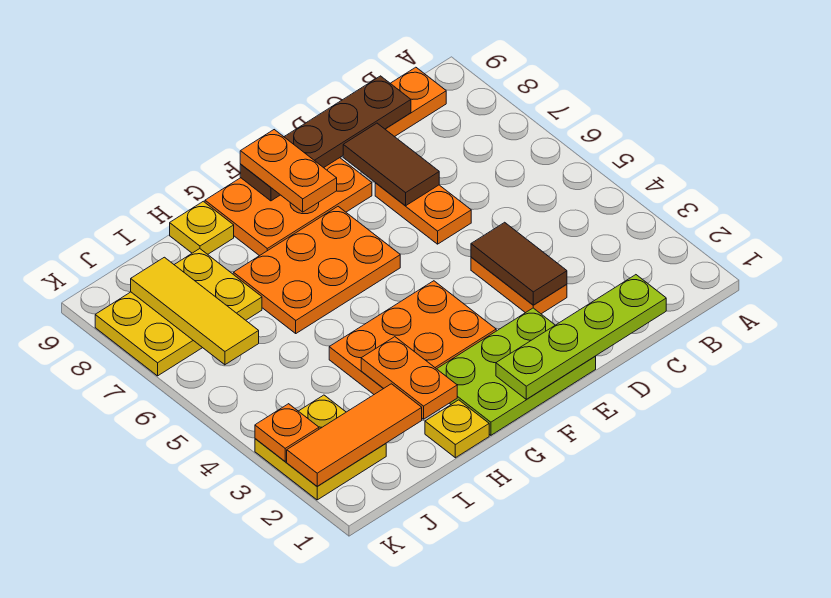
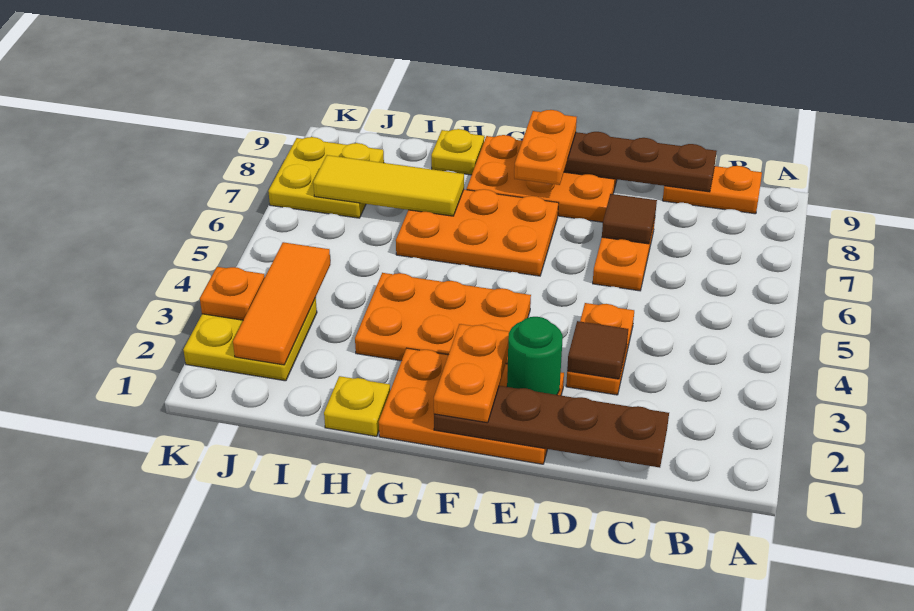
lime 1x4 plate [496,275,666,399] -> brown 1x4 plate [434,386,669,468]
brown 1x2 tile [471,222,567,305] -> brown 1x1 tile [567,321,628,379]
brown 1x2 tile [343,123,439,206] -> brown 1x1 tile [602,194,657,244]
lime 2x3 plate [437,308,596,435] -> orange 2x3 plate [379,348,564,464]
none -> green 1x1 round brick [507,317,563,395]
orange 1x2 plate [361,337,457,419] -> orange 1x2 plate moved to [434,324,509,423]
orange 1x3 tile [287,384,422,486] -> orange 1x3 tile turned to [233,242,330,365]
yellow 2x3 plate [95,249,262,376] -> yellow 2x2 plate [268,137,384,218]
yellow 1x3 tile [131,257,259,365] -> yellow 1x3 tile turned to [313,155,464,216]

